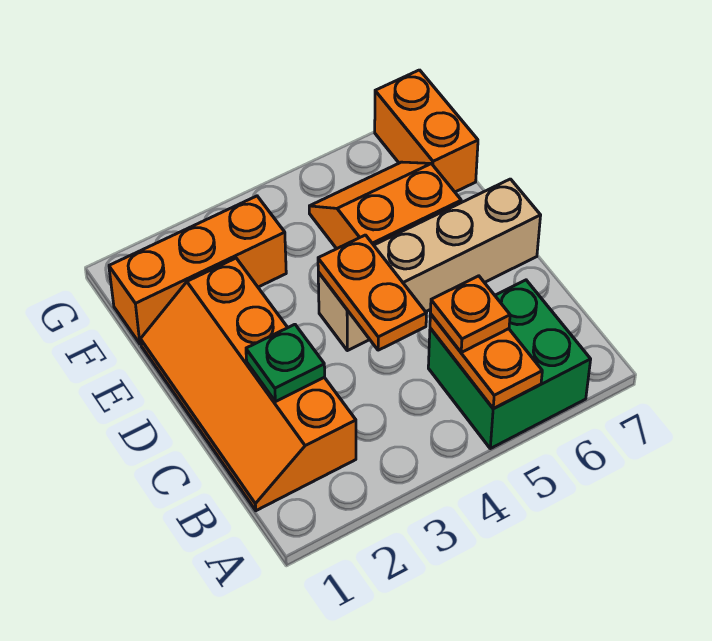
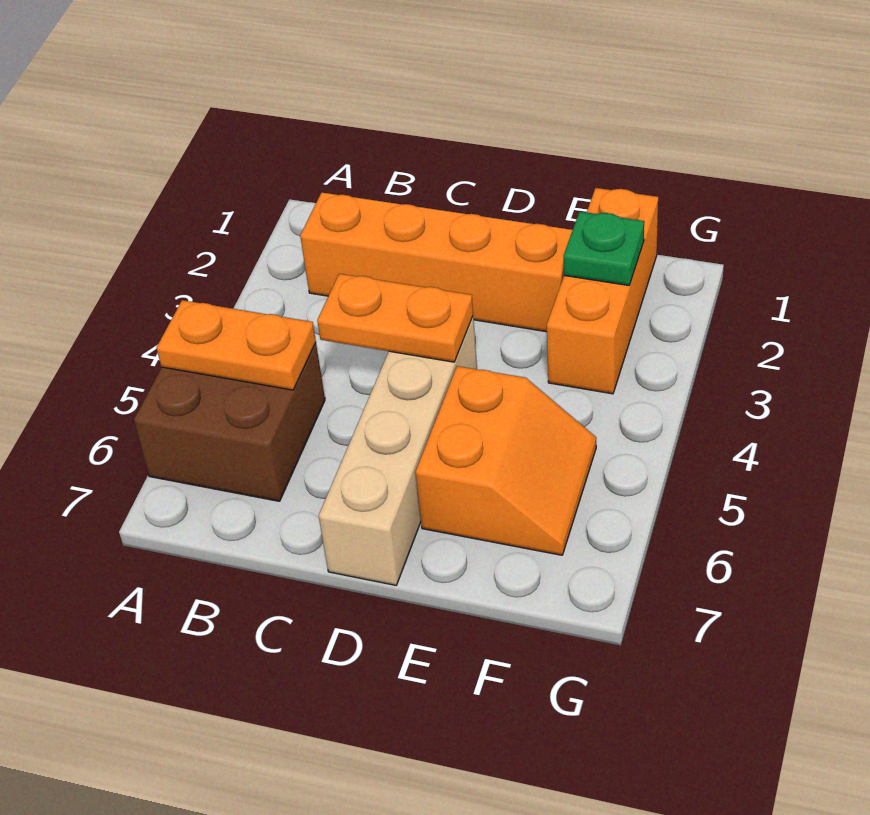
green 2x2 brick [428,280,591,449] -> brown 2x2 brick [134,343,325,501]
orange 1x1 plate [431,276,510,352] -> none
green 1x1 plate [246,324,325,402] -> green 1x1 plate moved to [563,212,644,285]
orange 1x2 brick [375,70,478,192] -> none

